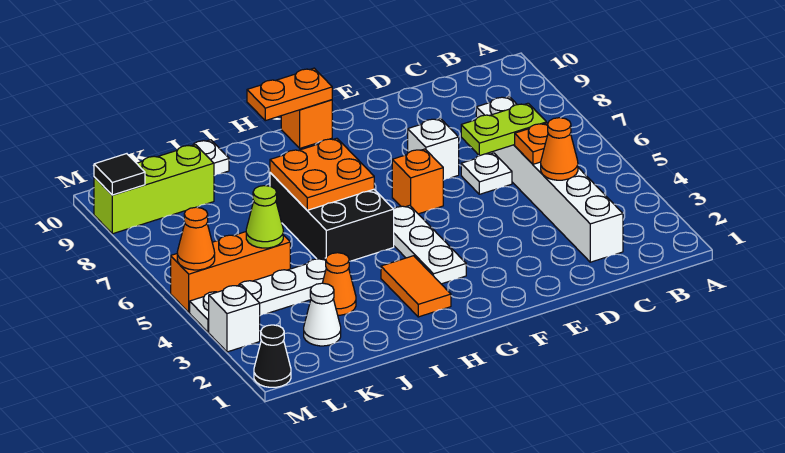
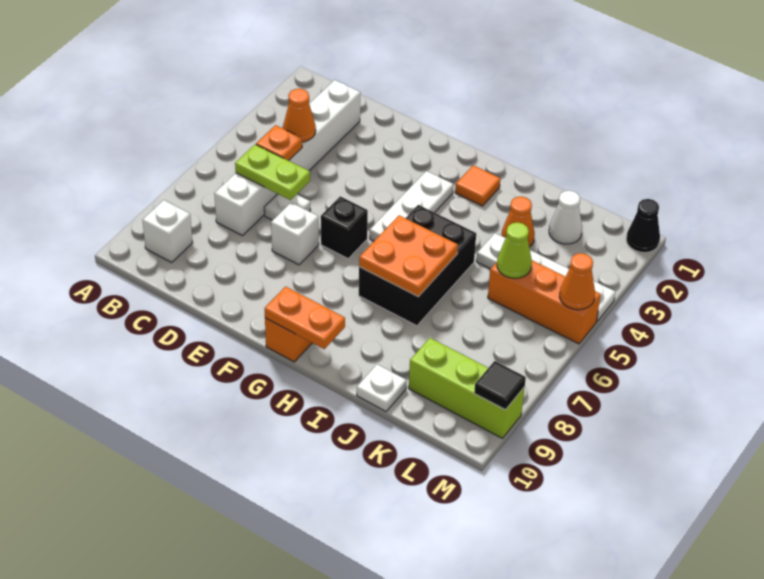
orange 1x1 brick [392,149,443,214] -> black 1x1 brick [321,196,368,258]
orange 1x2 tile [381,256,451,317] -> orange 1x1 tile [455,165,500,206]
white 1x1 brick [209,285,260,352] -> white 1x1 brick moved to [143,200,193,262]

